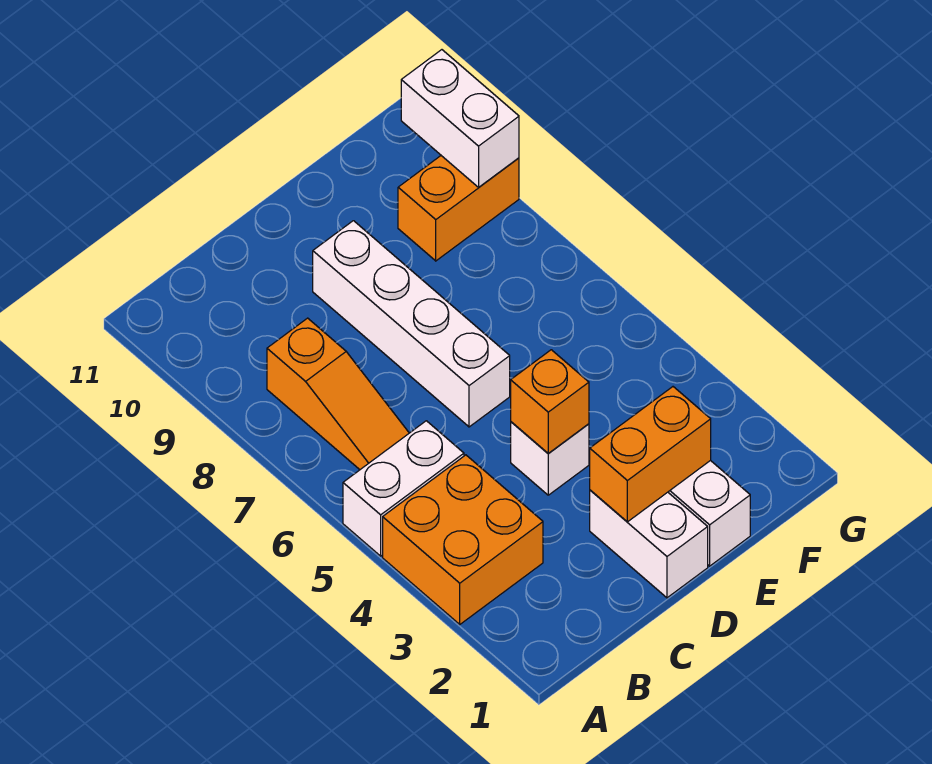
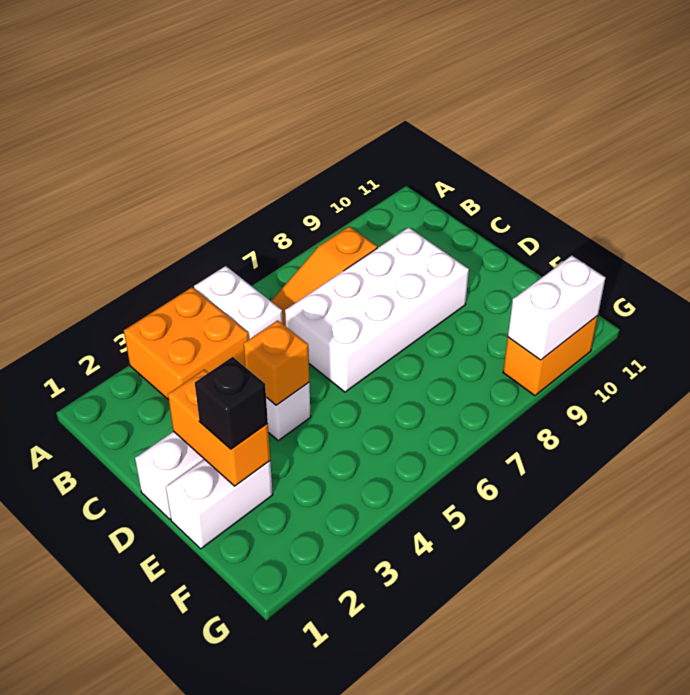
white 1x4 brick [313,221,510,427] -> white 2x4 brick [285,227,469,392]
none -> black 1x1 brick [195,357,268,449]
orange 1x2 brick [398,156,519,261] -> orange 1x2 brick turned to [503,316,598,396]

